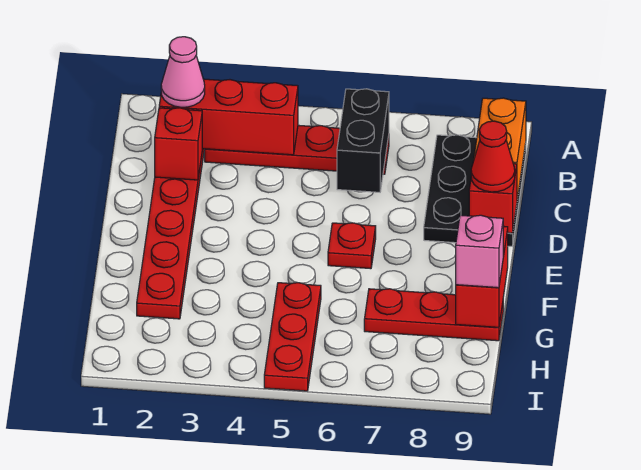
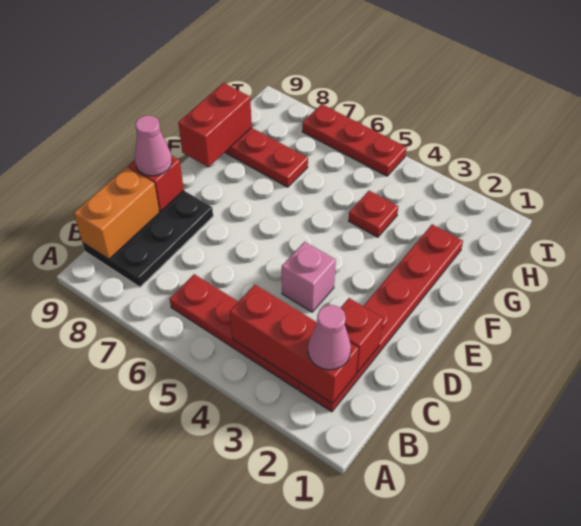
black 1x2 brick [337,89,389,192] -> none
red 1x1 cone [471,121,515,192] -> pink 1x1 cone [135,115,172,176]
red 1x1 plate [328,223,376,269] -> red 1x1 plate moved to [349,191,398,237]
red 1x3 plate [264,283,321,391] -> red 1x3 plate turned to [302,104,407,176]
pink 1x1 brick [456,215,503,288] -> pink 1x1 brick moved to [282,242,336,312]

